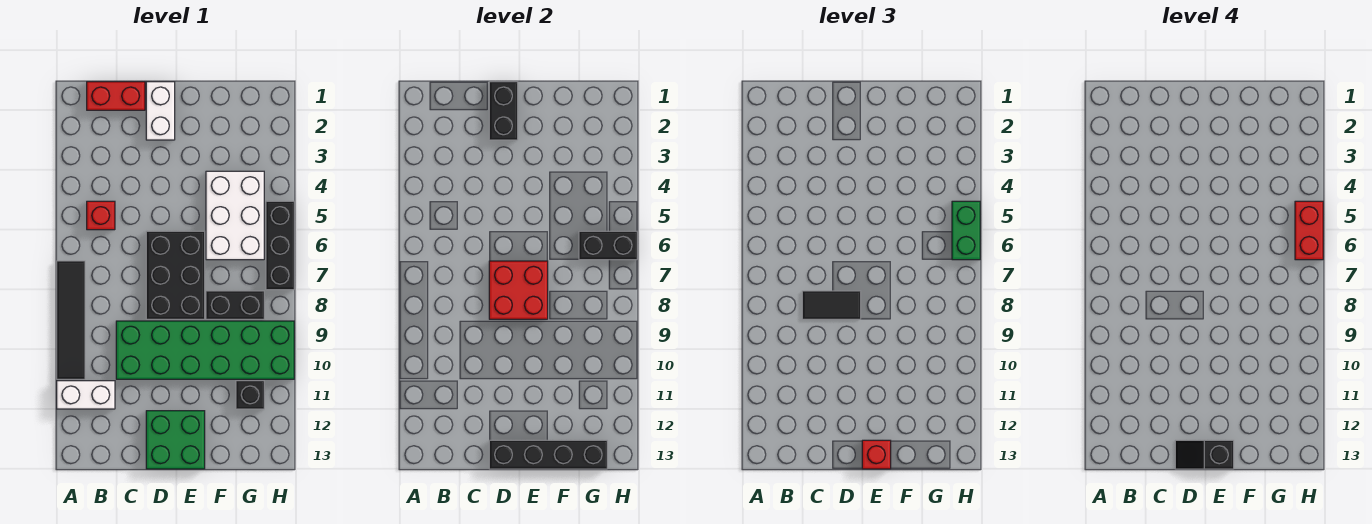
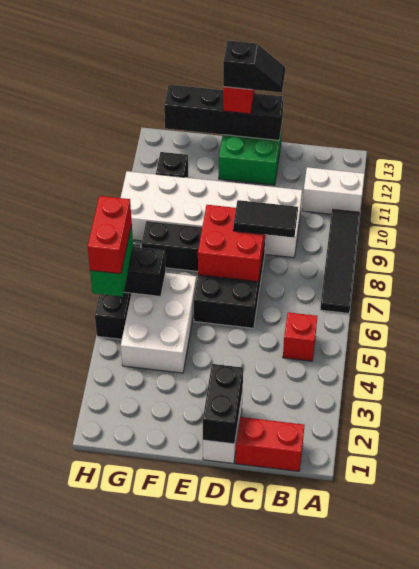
green 2x6 brick [116,321,294,379] -> white 2x6 brick [121,171,302,258]

